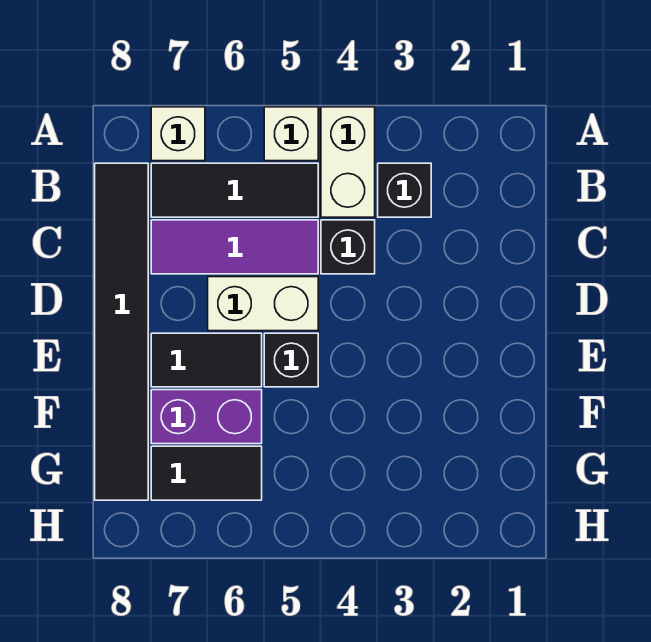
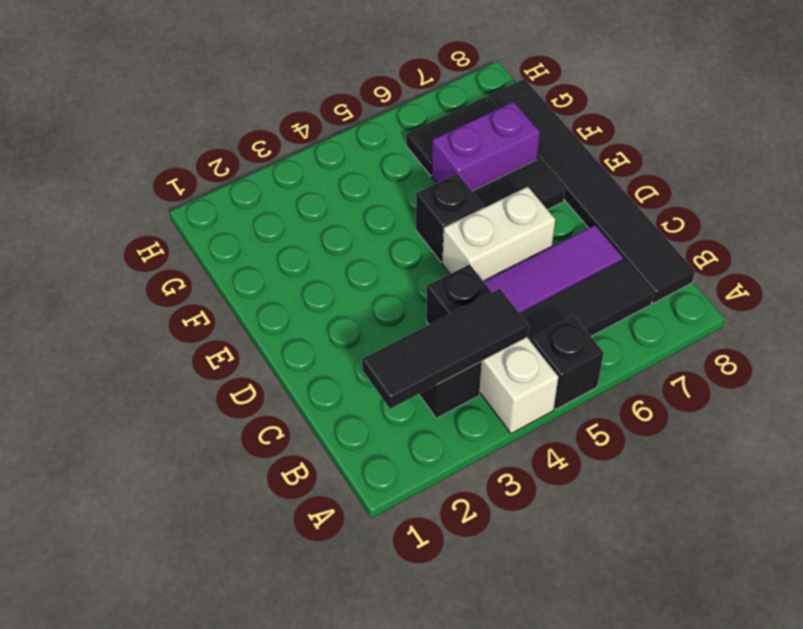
white 1x1 brick [264,107,318,161] -> black 1x1 brick [531,316,604,409]
white 1x1 brick [151,107,205,161] -> none
none -> black 1x3 tile [362,289,529,409]

